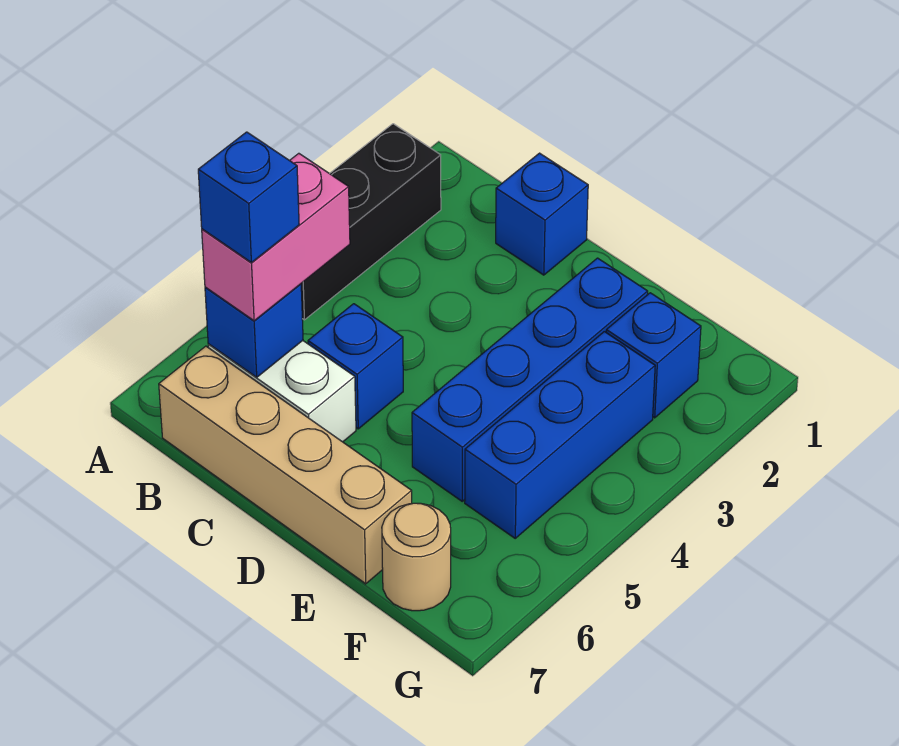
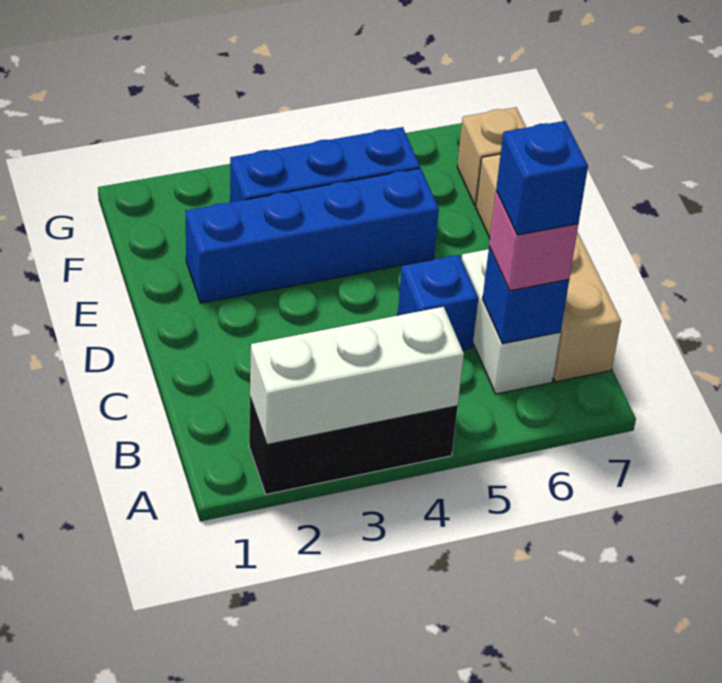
none -> white 1x3 brick [250,307,464,445]
pink 1x2 brick [202,153,350,321] -> pink 1x1 brick [489,191,578,291]
blue 1x1 brick [496,153,588,275] -> none
blue 1x1 brick [606,293,701,418] -> none
tan 1x1 round brick [382,503,451,611] -> tan 1x1 brick [457,107,526,206]

